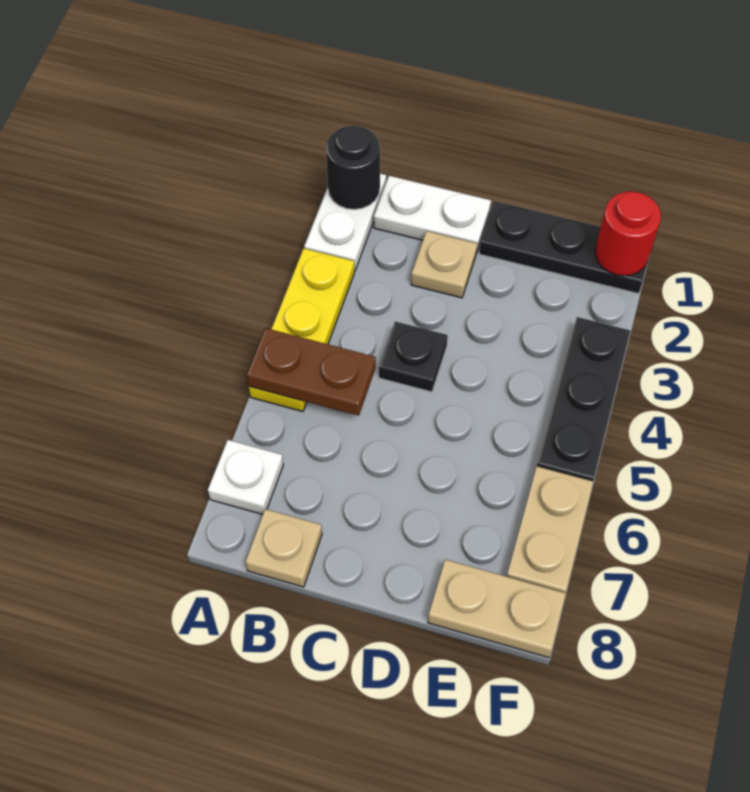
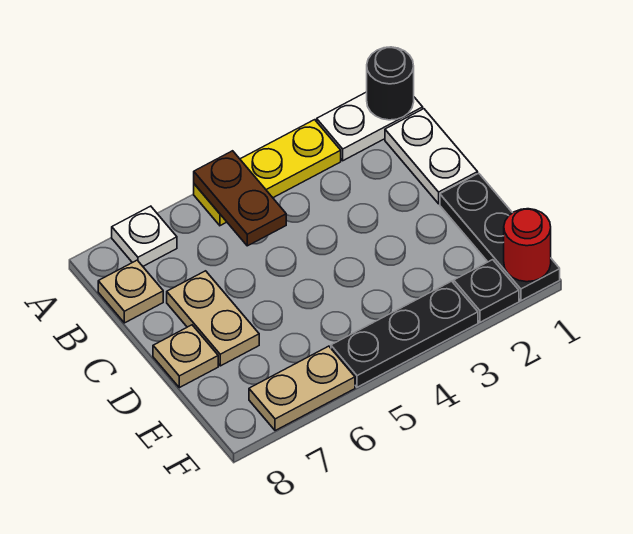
tan 1x1 plate [411,231,477,298] -> tan 1x1 plate moved to [153,325,218,388]
black 1x1 plate [379,322,448,392] -> black 1x1 plate moved to [454,260,519,322]
tan 1x2 plate [428,559,566,658] -> tan 1x2 plate moved to [167,271,259,366]

